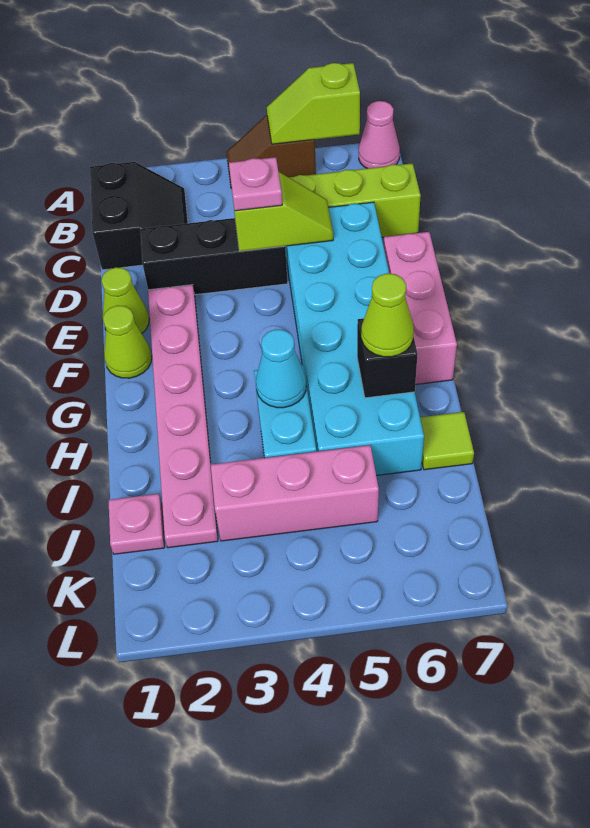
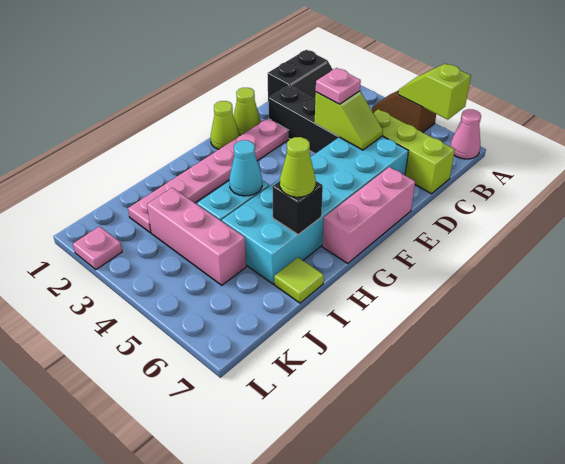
pink 1x1 plate [108,494,165,554] -> pink 1x1 plate moved to [73,226,122,269]

